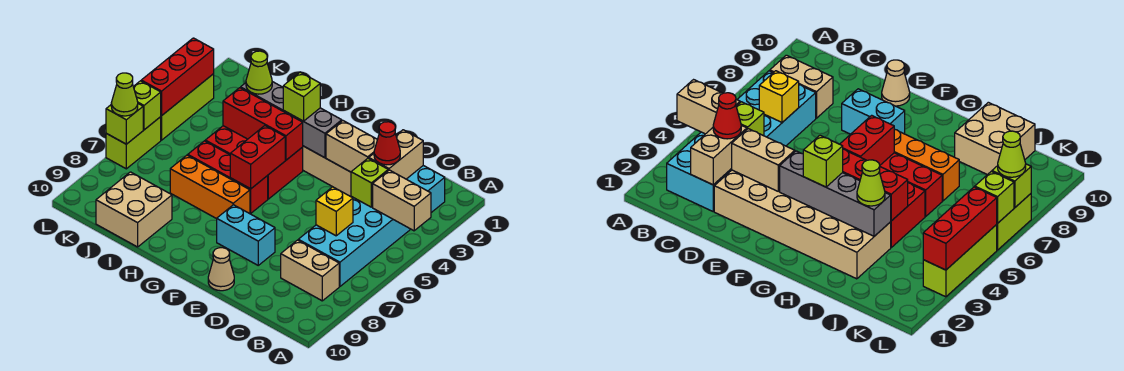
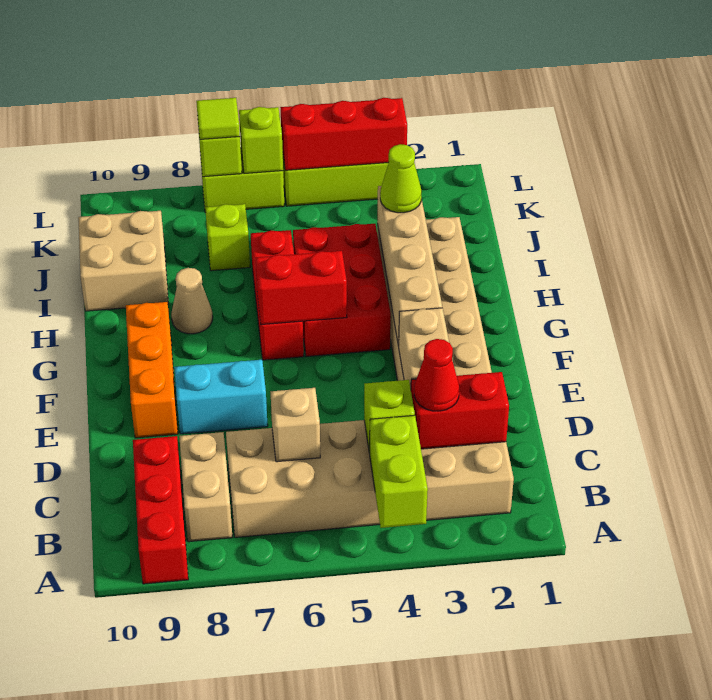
tan 1x2 brick [373,170,431,231] -> lime 1x2 brick [370,415,428,528]
cyan 2x6 brick [298,165,445,286] -> tan 2x6 brick [226,420,514,537]
tan 1x2 brick [369,130,423,179] -> red 1x2 brick [411,372,509,449]
yellow 1x1 brick [316,187,353,236] -> tan 1x1 brick [271,388,320,462]
cyan 1x2 brick [217,205,275,265] -> cyan 1x2 brick turned to [174,360,268,434]
tan 1x1 cone [208,248,234,291] -> tan 1x1 cone moved to [171,268,213,334]
grey 1x4 brick [241,82,342,158] -> tan 1x4 brick [377,186,442,346]
lime 1x1 brick [283,72,320,121] -> lime 1x1 brick moved to [205,204,250,271]
red 1x3 brick [223,88,303,160] -> red 1x3 brick moved to [133,436,188,584]
orange 1x3 brick [170,155,250,219] -> orange 1x3 brick moved to [126,302,178,438]
lime 1x1 cone [111,73,138,116] -> lime 1x1 tile [196,98,240,139]

